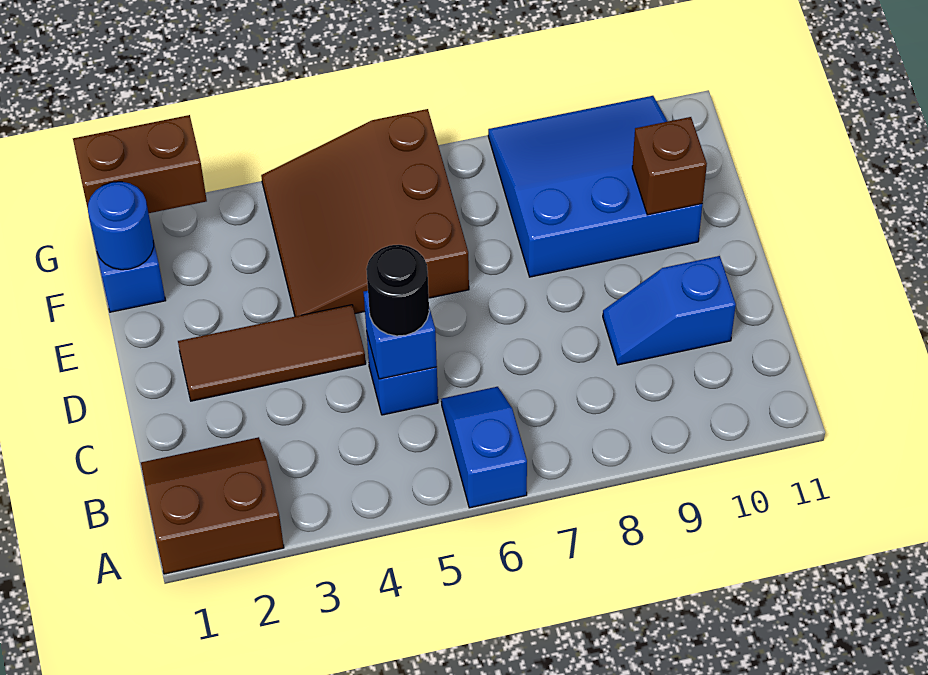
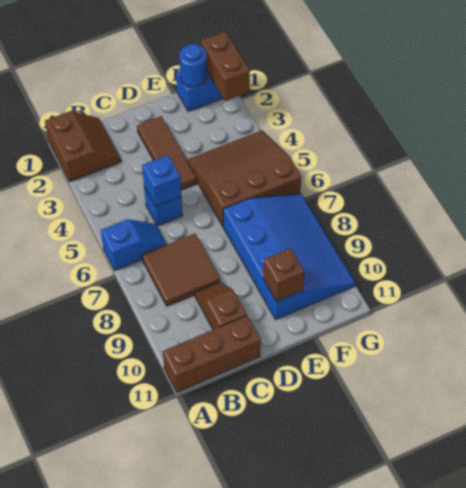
none -> brown 1x3 brick [163,315,261,392]
none -> brown 2x2 tile [142,234,220,306]
black 1x1 round brick [366,245,429,336] -> none
blue 1x2 slope [603,256,736,365] -> brown 1x2 slope [195,282,247,330]
blue 3x3 slope [488,96,702,277] -> blue 3x4 slope [223,193,355,320]

